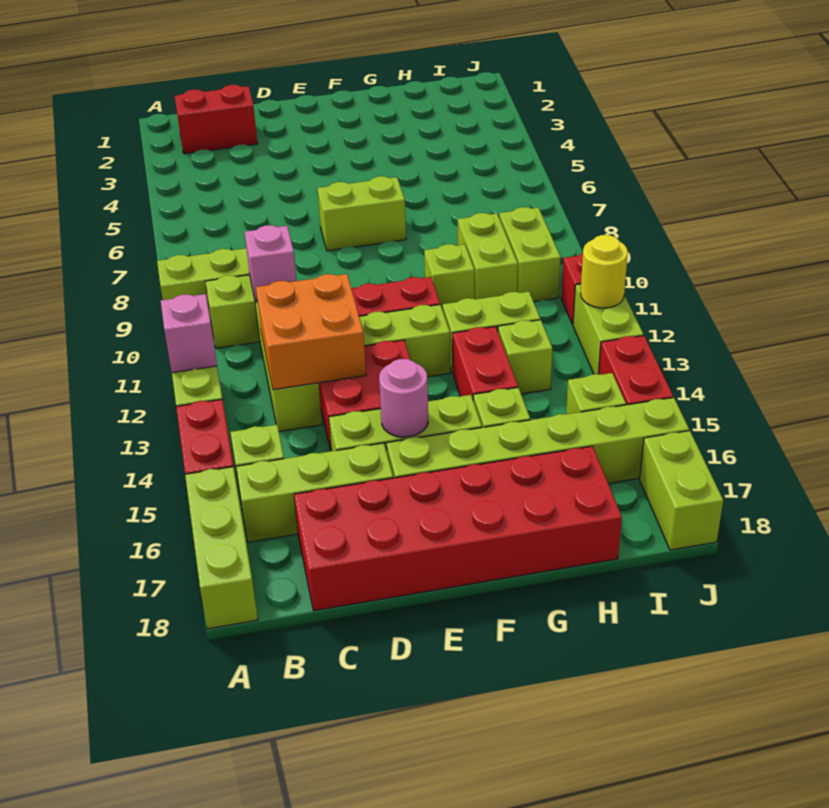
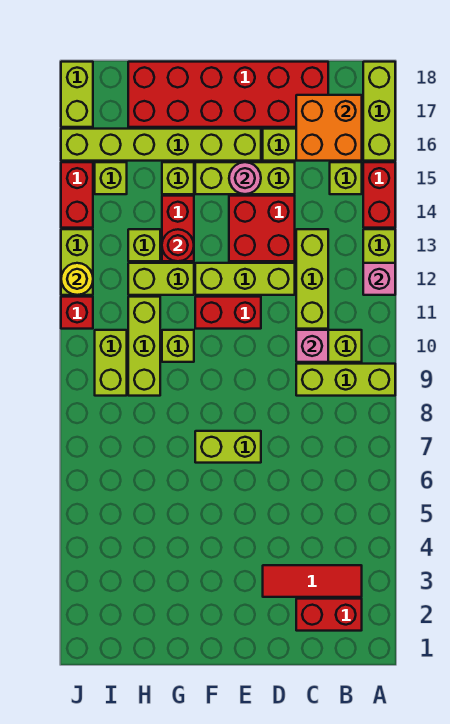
none -> red 1x3 tile [263,565,362,597]
orange 2x2 brick [256,274,366,390] -> orange 2x2 brick moved to [296,95,362,161]
none -> red 1x1 round brick [162,229,194,261]
lime 1x2 brick [458,213,518,299] -> lime 1x3 brick [128,297,160,396]

